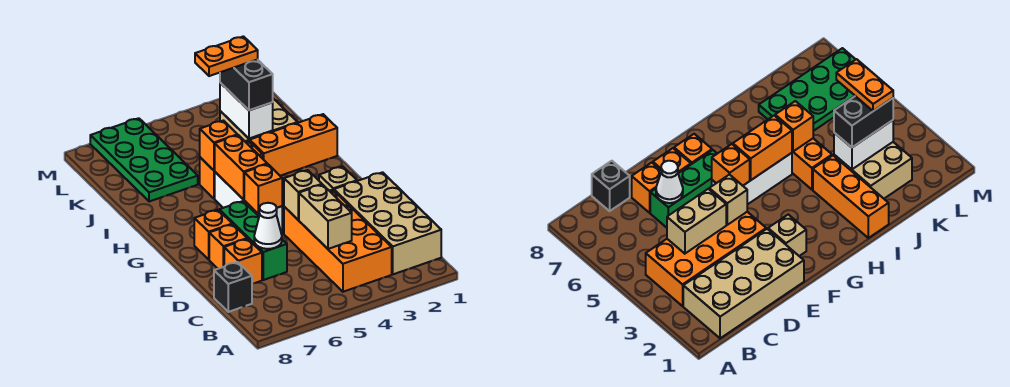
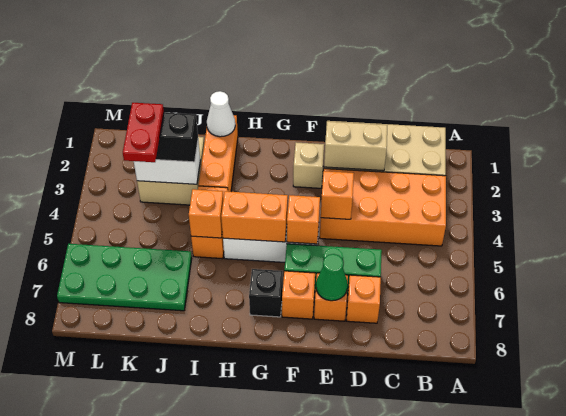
tan 1x2 brick [299,185,352,249] -> tan 1x2 brick moved to [324,121,387,171]
black 1x1 brick [214,262,252,312] -> black 1x1 brick moved to [249,269,283,317]
white 1x1 cone [254,203,282,249] -> white 1x1 cone moved to [207,91,235,137]
tan 1x1 brick [284,170,322,220] -> orange 1x1 brick [321,171,354,219]
none -> green 1x1 cone [316,254,348,301]
orange 1x2 plate [195,36,258,76] -> red 1x2 plate [123,103,164,162]

